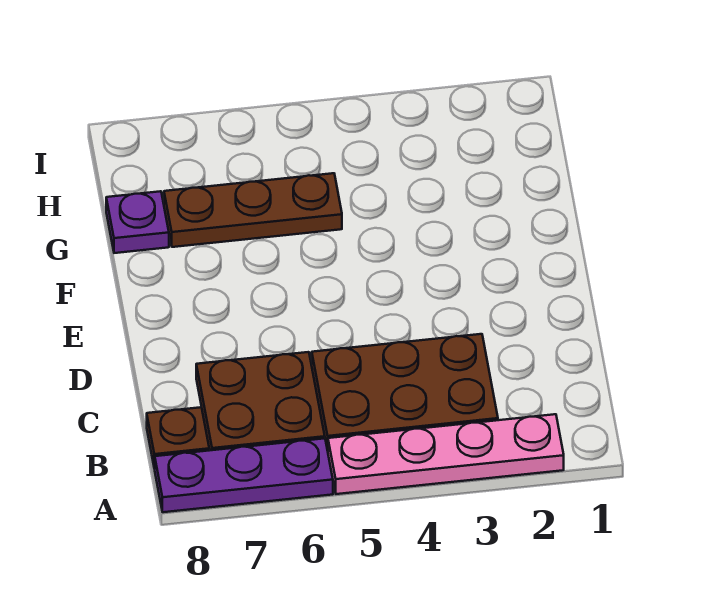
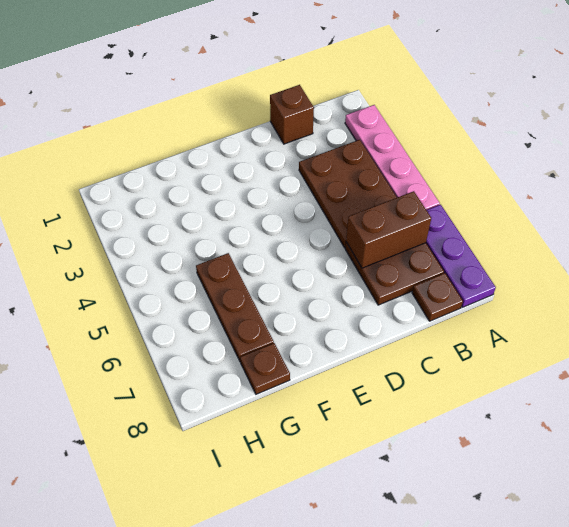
none -> brown 1x2 brick [346,191,431,268]
none -> brown 1x1 brick [270,85,314,144]
purple 1x1 plate [106,191,169,253] -> brown 1x1 plate [240,343,290,394]

